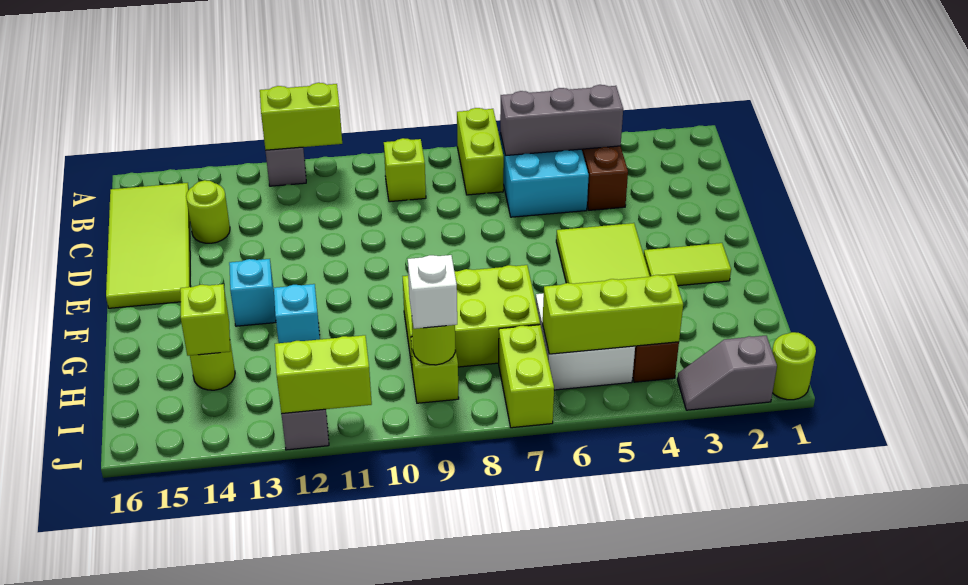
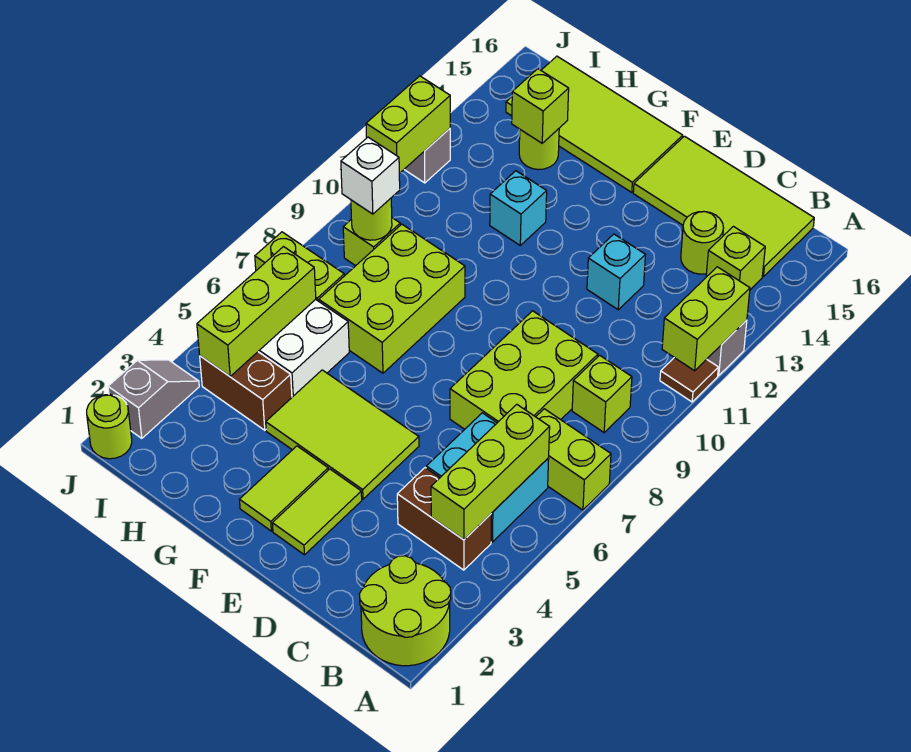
none -> lime 2x2 round brick [359,556,451,666]
none -> brown 1x1 tile [660,358,718,402]
grey 1x3 brick [500,85,623,155] -> lime 1x3 brick [431,404,550,540]
none -> lime 1x1 brick [706,226,765,290]
none -> lime 2x3 brick [450,311,598,429]
none -> lime 1x2 tile [272,469,362,555]
cyan 1x1 brick [229,259,276,326] -> cyan 1x1 brick moved to [587,234,645,310]
none -> lime 2x4 tile [506,56,683,192]

